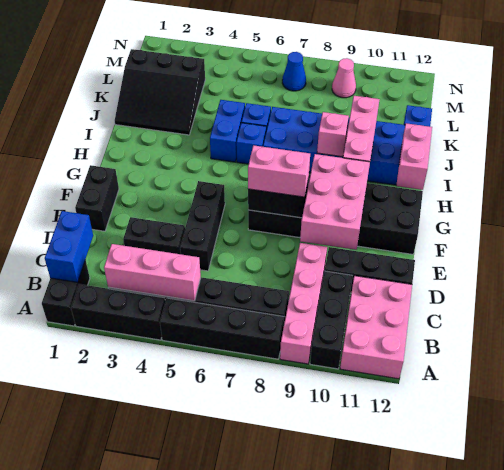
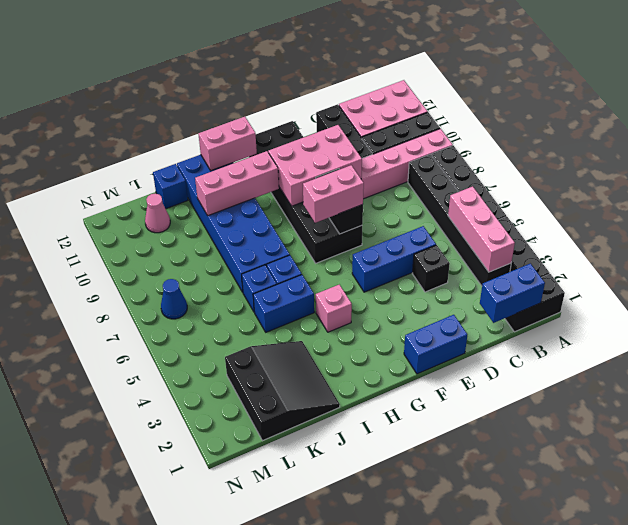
black 1x2 brick [123,217,185,254] -> black 1x1 brick [412,245,450,292]
black 1x3 brick [180,181,225,271] -> blue 1x3 brick [352,226,436,292]
black 1x2 brick [75,165,119,231] -> blue 1x2 brick [404,315,467,374]
pink 1x2 brick [248,145,310,197] -> pink 1x2 brick turned to [303,165,364,223]
pink 1x1 brick [317,112,349,157] -> pink 1x1 brick moved to [316,285,352,332]
pink 1x1 cone [332,58,356,98] -> pink 1x1 cone moved to [145,193,170,233]

